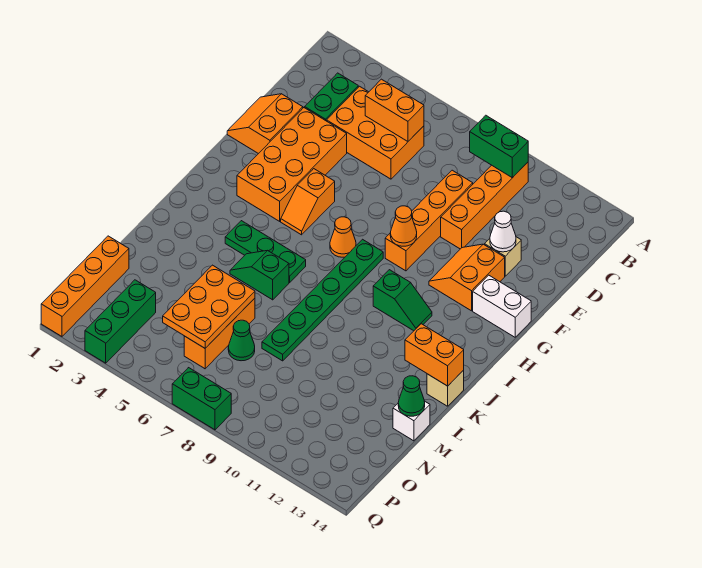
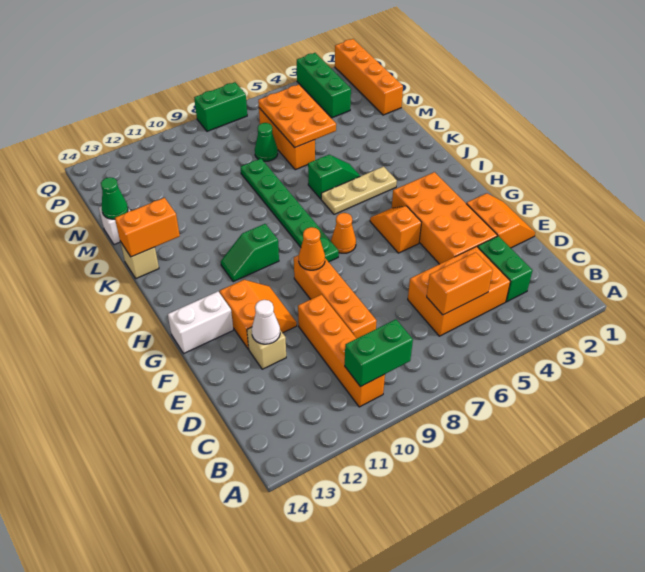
green 1x3 plate [225,221,306,282] -> tan 1x3 plate [321,167,397,214]

